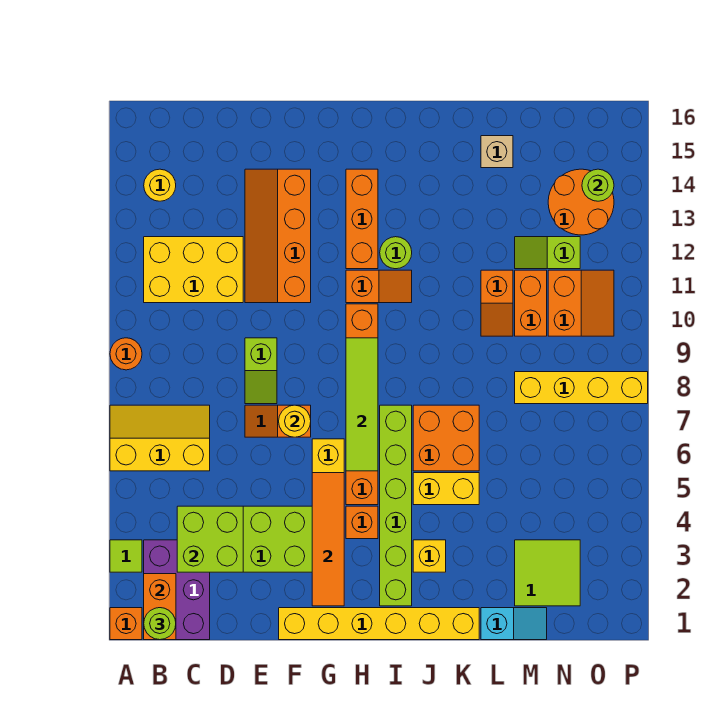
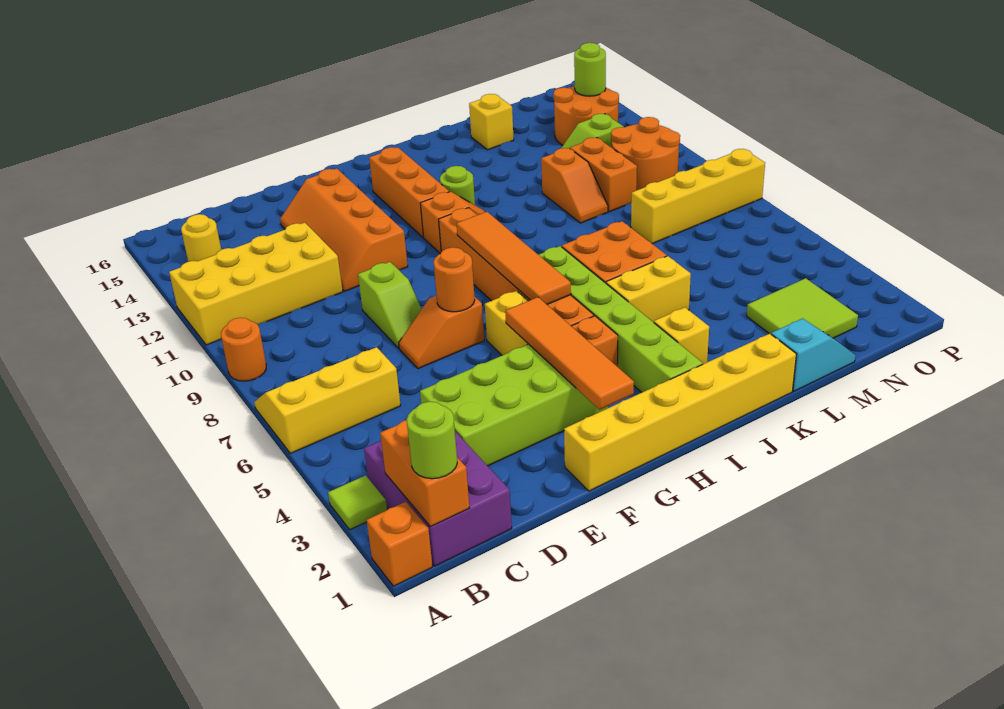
yellow 2x3 brick [144,237,243,303] -> yellow 2x4 brick [169,223,343,345]
lime 2x2 brick [177,506,243,572] -> none
yellow 1x1 round brick [279,405,311,437] -> orange 1x1 round brick [434,247,475,312]
lime 1x4 tile [346,338,378,471] -> orange 1x4 tile [457,212,571,304]
tan 1x1 brick [481,136,513,168] -> yellow 1x1 brick [469,94,514,150]
orange 2x2 slope [548,270,614,336] -> orange 2x2 round brick [611,117,680,190]

